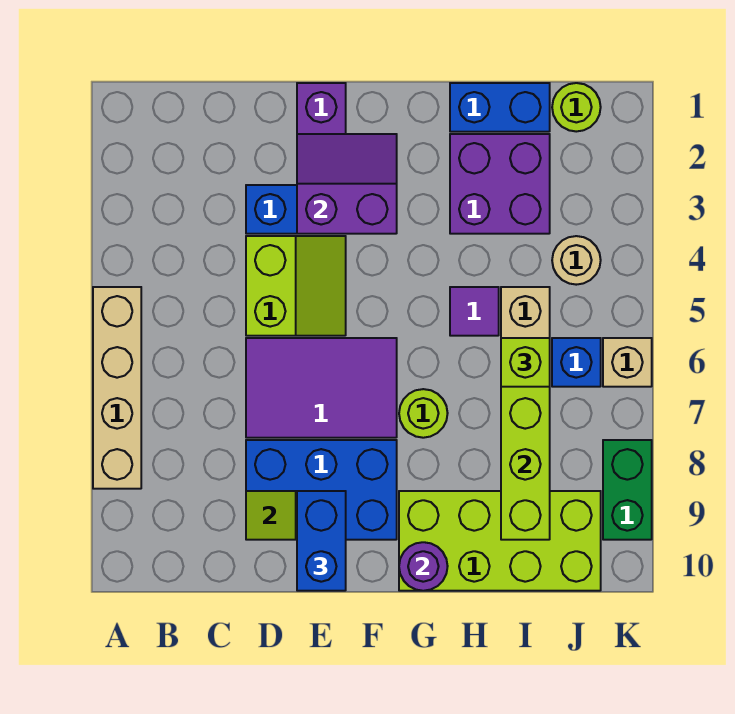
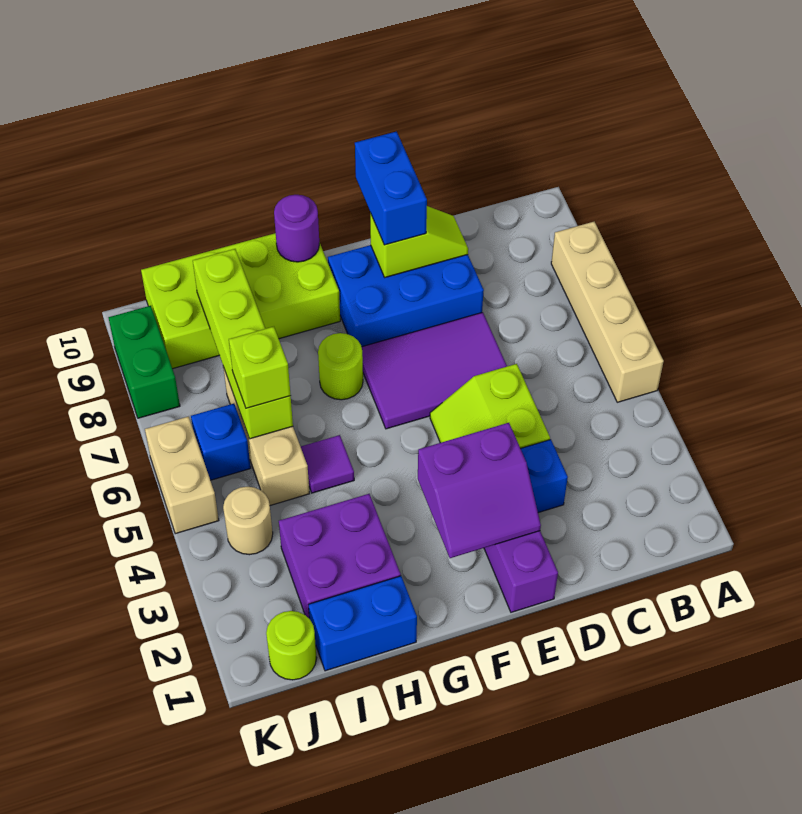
tan 1x1 brick [603,338,652,387] -> tan 1x2 brick [145,417,219,534]

